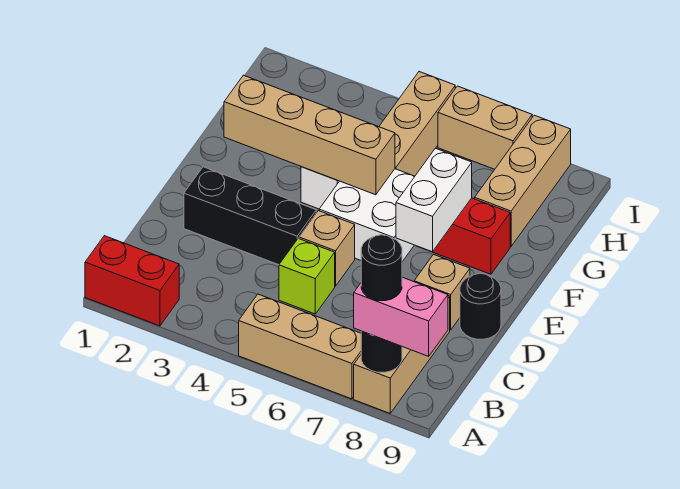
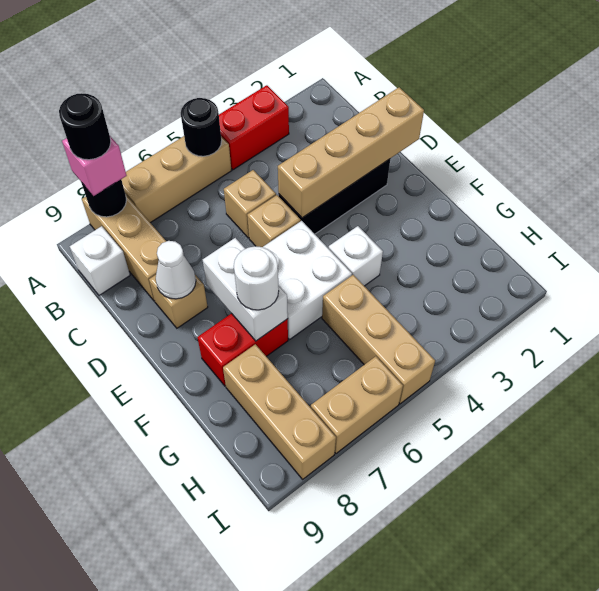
red 1x2 brick [85,236,179,326] -> red 1x2 brick moved to [219,85,289,170]
pink 1x2 brick [354,277,448,356] -> pink 1x1 brick [62,136,127,196]
none -> white 1x1 brick [70,226,130,295]
lime 1x1 brick [279,239,335,314] -> tan 1x1 brick [224,170,276,238]
none -> white 1x1 cone [156,241,196,299]
black 1x1 round brick [460,273,501,339] -> black 1x1 round brick moved to [181,98,222,156]
tan 1x4 brick [224,75,395,195] -> tan 1x4 brick moved to [278,87,424,218]
none -> white 1x1 round brick [234,246,279,310]

